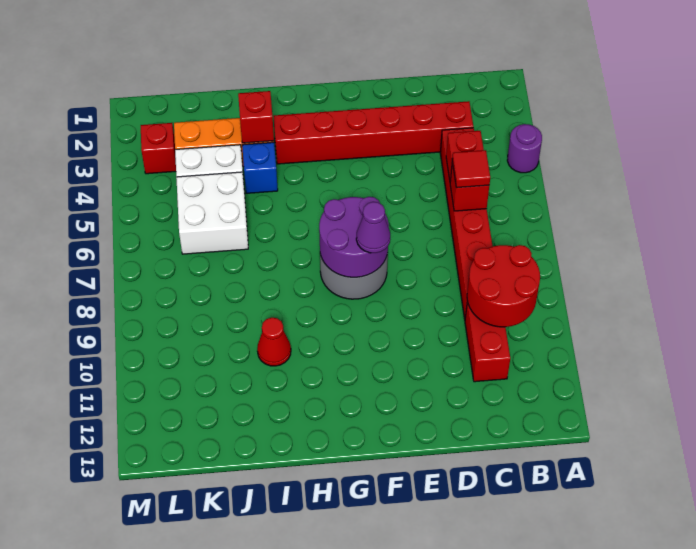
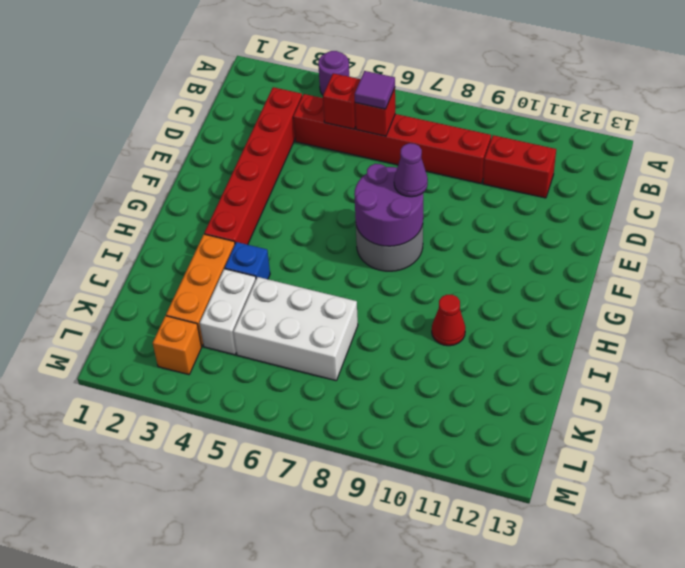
red 2x2 round brick [467,245,540,327] -> none
red 1x1 tile [452,150,490,188] -> purple 1x1 tile [355,71,395,109]
red 1x1 brick [238,91,274,143] -> none
white 2x2 brick [176,172,248,254] -> white 2x3 brick [233,277,358,380]
red 1x1 brick [141,123,176,174] -> orange 1x1 brick [153,316,202,375]

